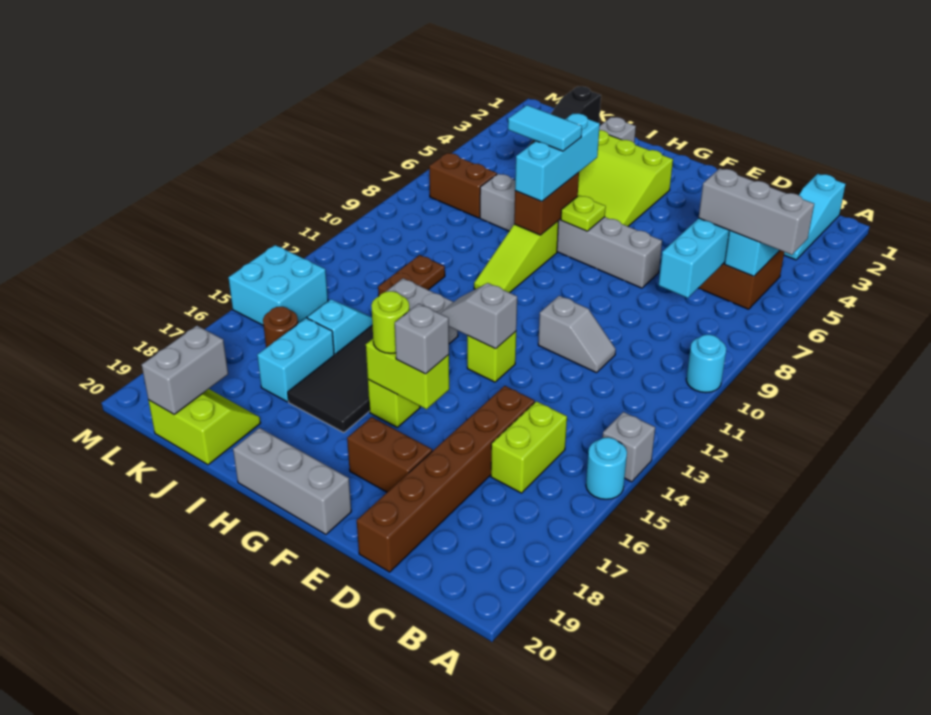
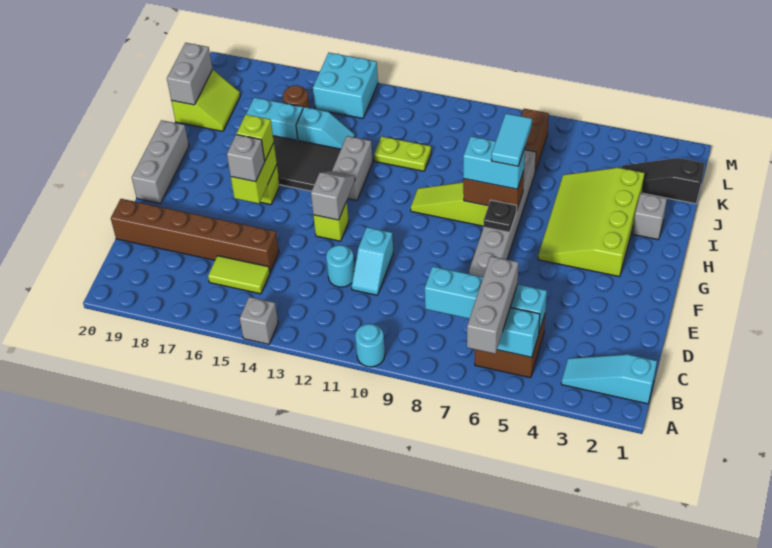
cyan 1x1 round brick [586,437,627,499] -> cyan 1x1 round brick moved to [326,245,355,287]
lime 1x2 brick [491,401,567,493] -> lime 1x2 tile [208,256,270,294]
grey 1x2 slope [538,296,616,373] -> cyan 1x2 slope [352,227,393,295]
brown 1x2 brick [347,417,432,492] -> none
lime 1x1 plate [561,195,606,231] -> black 1x1 plate [484,200,517,232]
lime 1x1 round brick [371,291,409,353] -> lime 1x1 brick [237,115,274,161]
cyan 1x3 brick [515,113,600,202] -> cyan 1x2 brick [463,136,525,189]
brown 1x2 plate [378,255,445,296] -> lime 1x2 plate [374,136,431,171]
grey 1x2 brick [142,326,228,414] -> grey 1x2 brick turned to [167,43,213,105]

